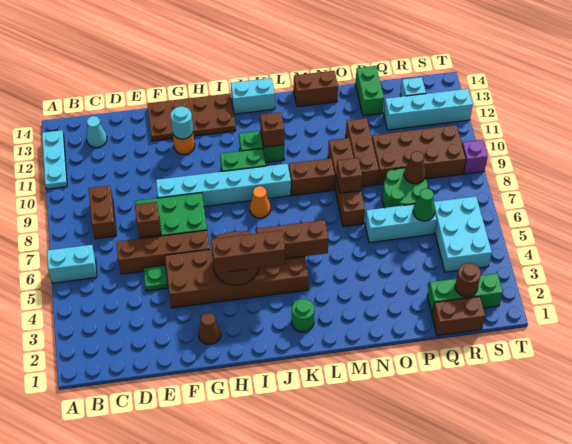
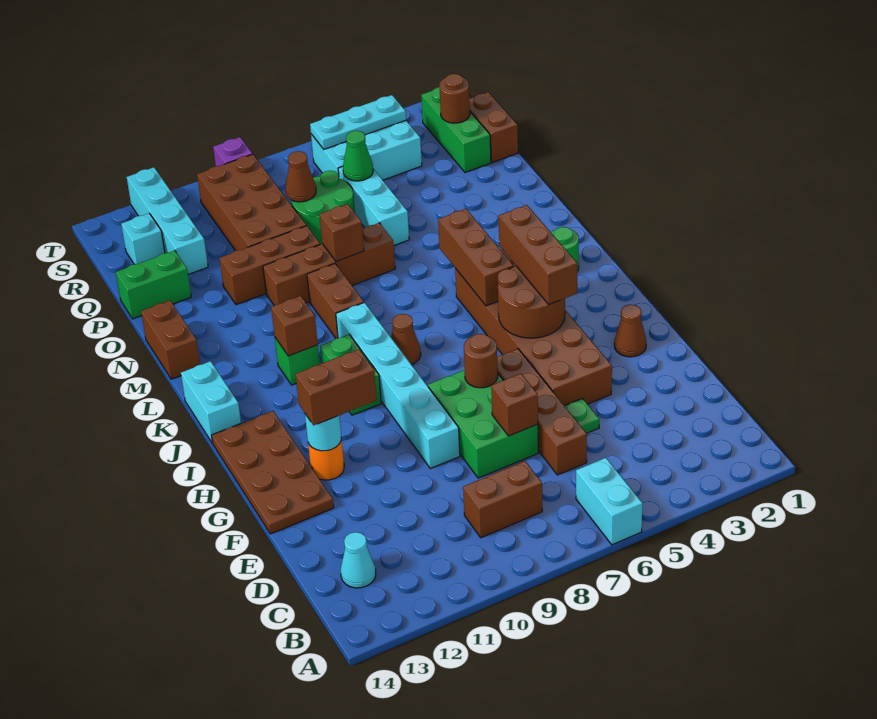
cyan 1x3 plate [42,130,67,189] -> cyan 1x3 plate moved to [310,95,406,149]
none -> brown 1x1 round brick [464,334,498,388]
none -> brown 1x2 brick [295,349,377,425]
orange 1x1 cone [250,186,271,218] -> brown 1x1 cone [391,314,421,365]
green 1x2 brick [239,131,284,162] -> green 1x1 brick [275,338,320,385]

